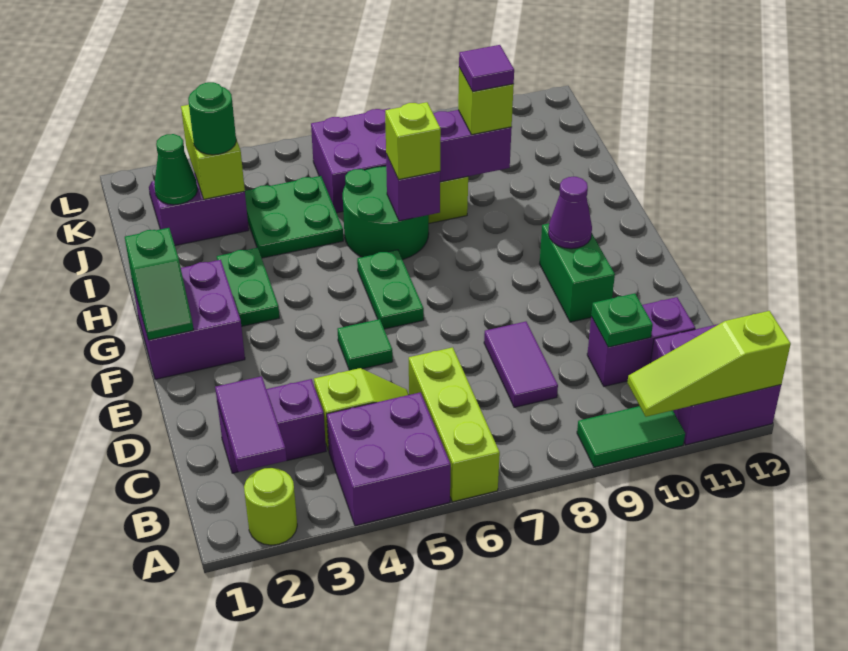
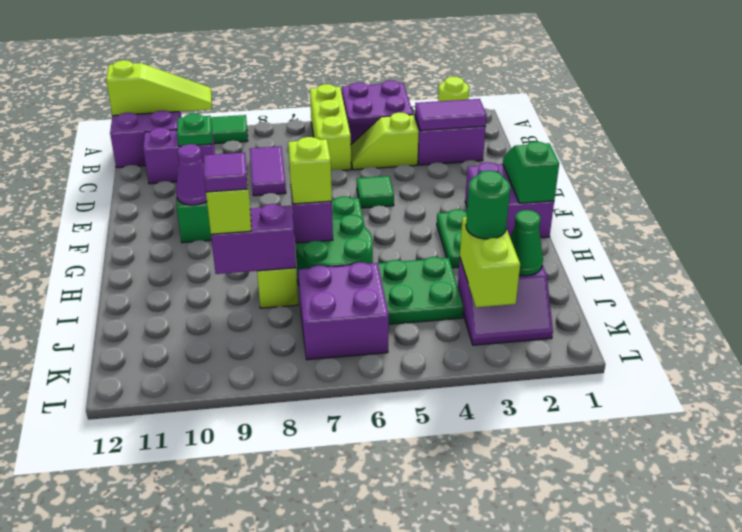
purple 1x2 tile [215,376,287,472] -> purple 1x2 tile turned to [415,99,486,131]

